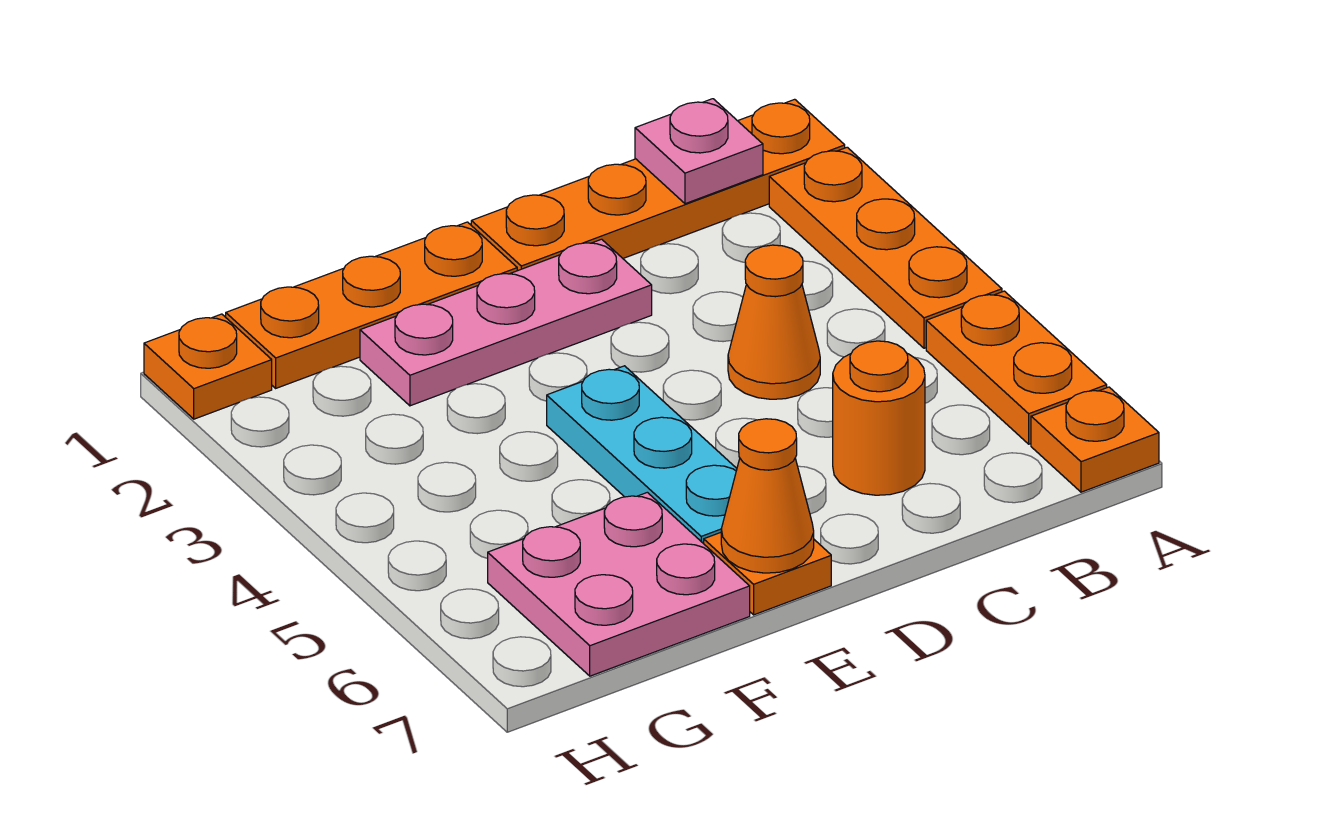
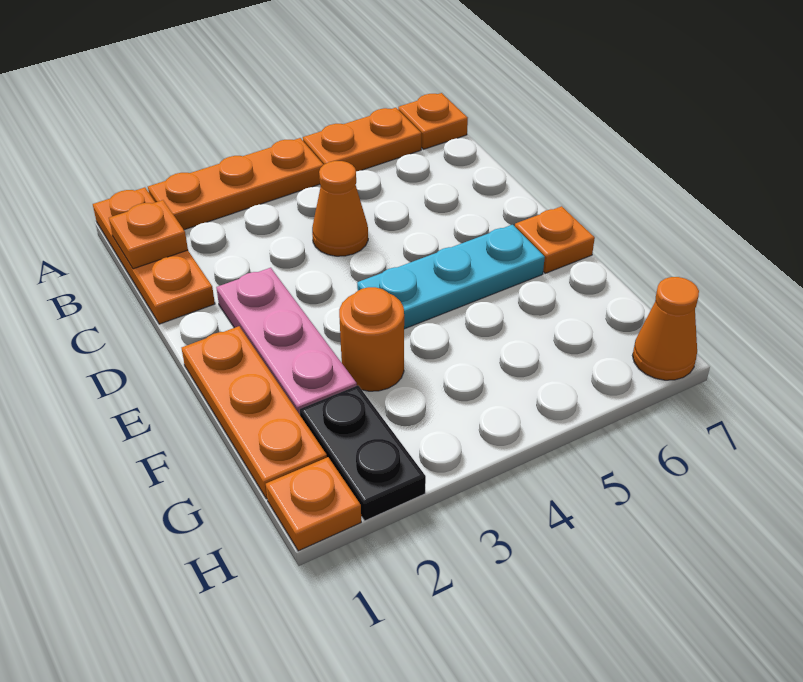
orange 1x4 plate [471,99,845,271] -> orange 1x3 plate [93,187,215,324]
pink 1x1 plate [635,99,763,204] -> orange 1x1 plate [109,200,188,269]
orange 1x1 round brick [833,341,925,495] -> orange 1x1 round brick moved to [339,287,404,391]
orange 1x1 cone [721,419,814,573] -> orange 1x1 cone moved to [633,277,699,380]
pink 2x2 plate [488,492,750,676] -> none
none -> black 1x2 plate [300,385,426,521]

